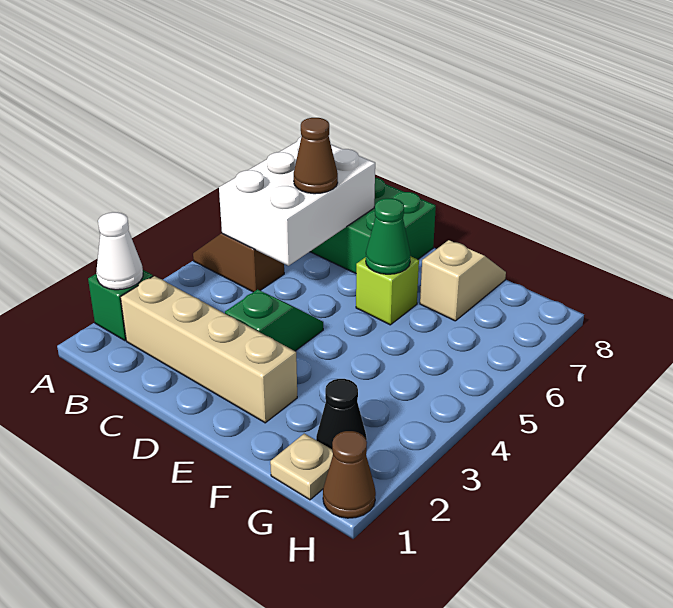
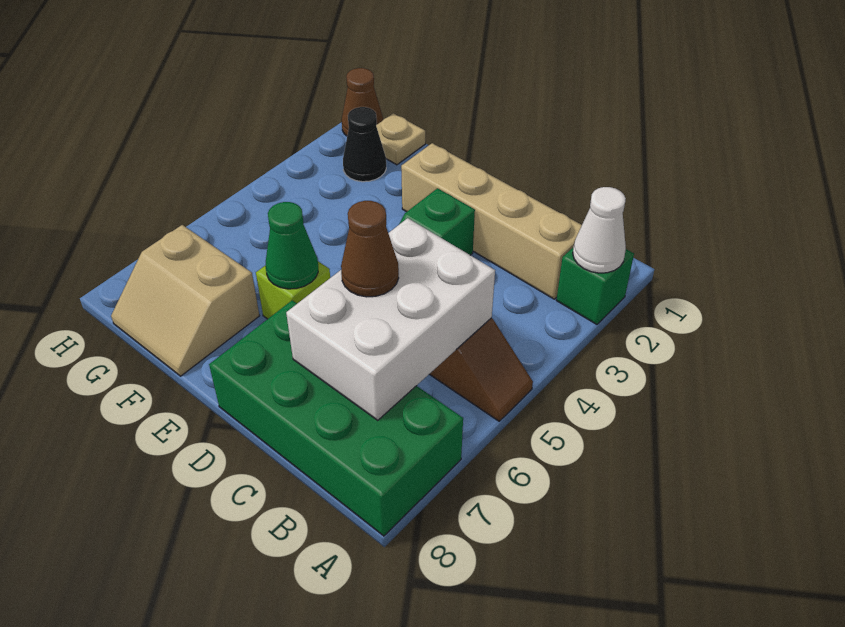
tan 1x2 slope [420,240,506,321] -> tan 2x2 slope [111,225,259,376]

